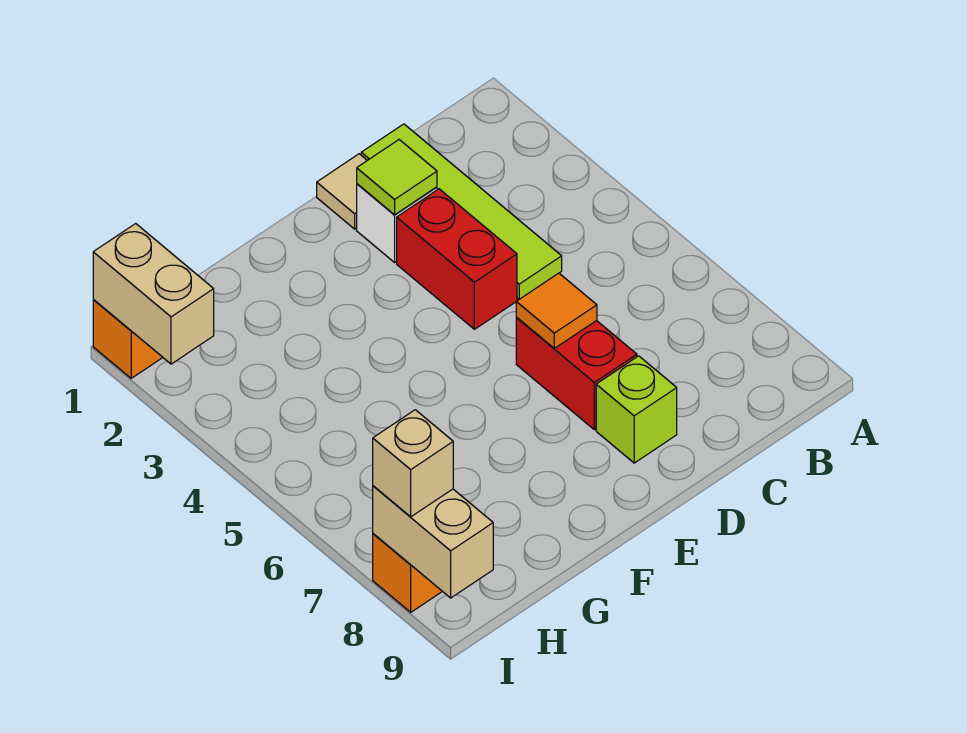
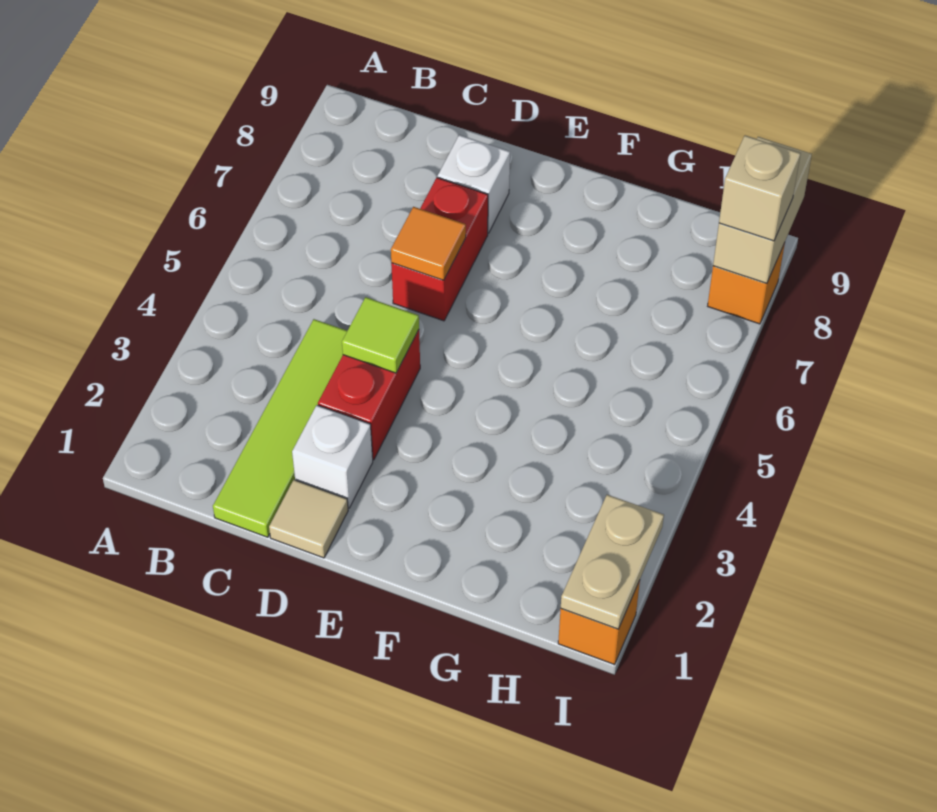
lime 1x1 tile [357,140,437,215] -> lime 1x1 tile moved to [342,297,419,373]
lime 1x1 brick [596,356,677,463] -> white 1x1 brick [438,135,510,233]
tan 1x2 brick [93,224,214,364] -> tan 1x2 plate [561,495,664,629]

